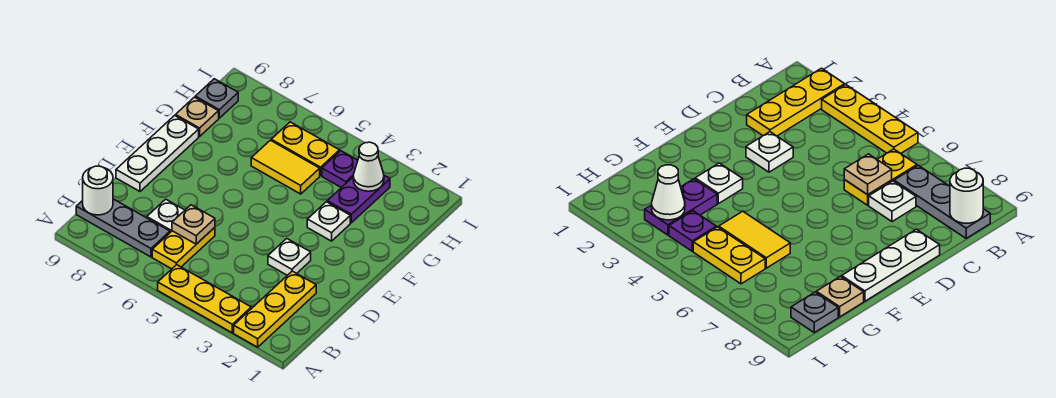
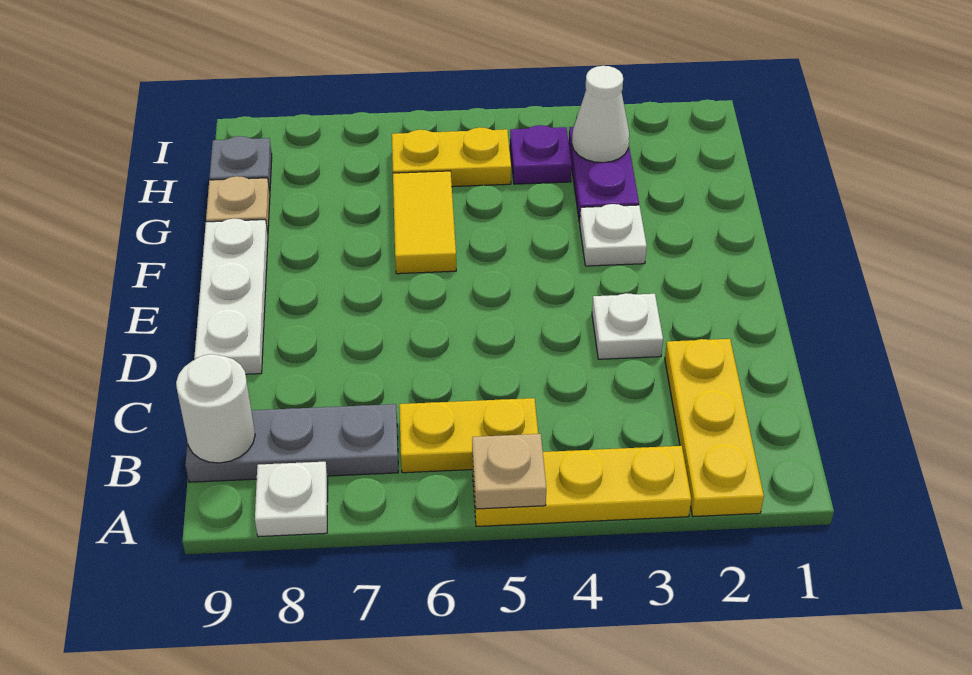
yellow 1x2 plate [152,227,215,269] -> yellow 1x2 plate turned to [399,398,538,473]
tan 1x1 plate [172,205,215,244] -> tan 1x1 plate moved to [472,434,546,509]
white 1x1 plate [147,199,185,232] -> white 1x1 plate moved to [255,462,328,537]
yellow 1x2 tile [251,140,320,194] -> yellow 1x2 tile turned to [393,171,456,274]

